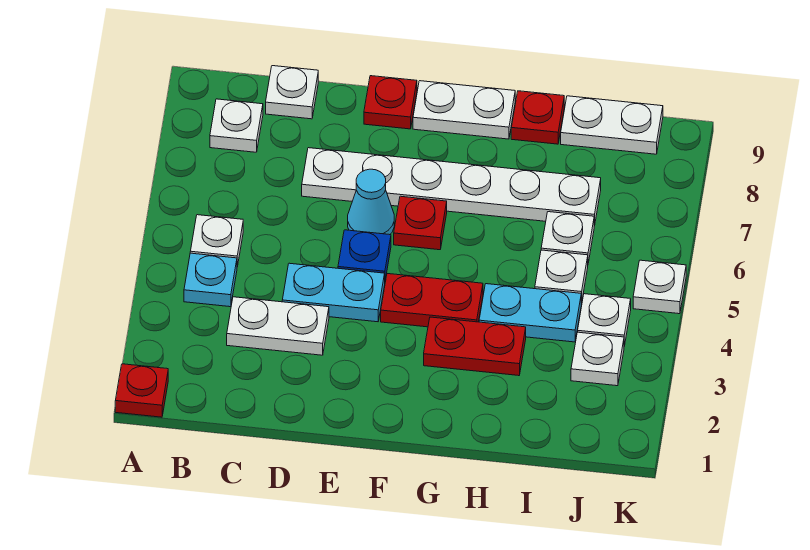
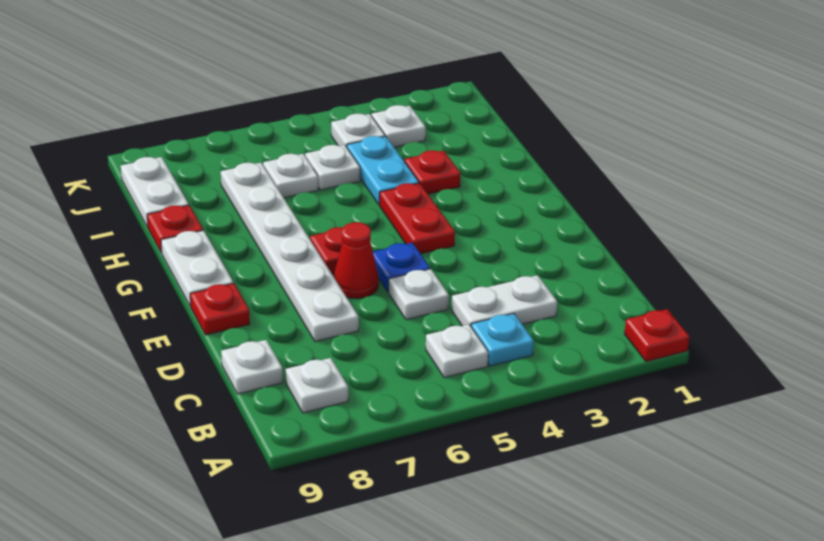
white 1x2 plate [227,297,329,355] -> white 1x2 plate turned to [451,275,557,326]
cyan 1x2 plate [282,263,385,322] -> none
cyan 1x1 cone [348,169,394,235] -> red 1x1 cone [334,222,379,299]
red 1x2 plate [424,317,526,376] -> red 1x1 plate [405,150,461,194]
white 1x1 plate [633,260,686,314] -> white 1x1 plate moved to [389,269,449,320]

